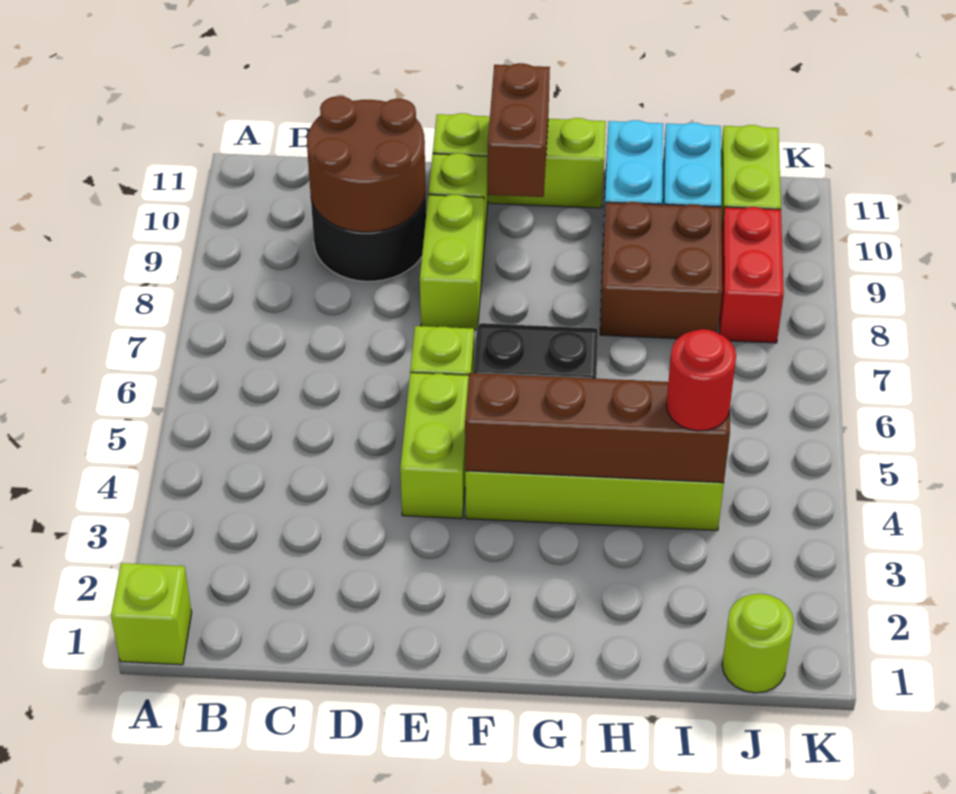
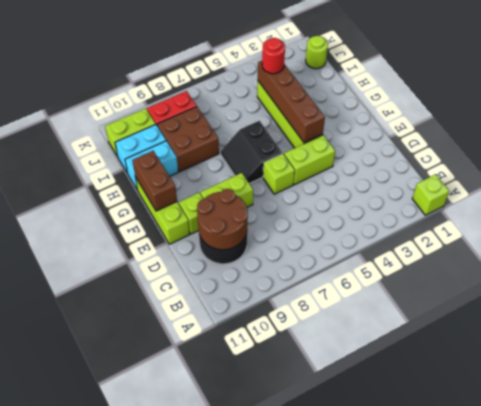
brown 1x2 brick [487,63,550,197] -> brown 1x2 brick turned to [132,151,177,211]

